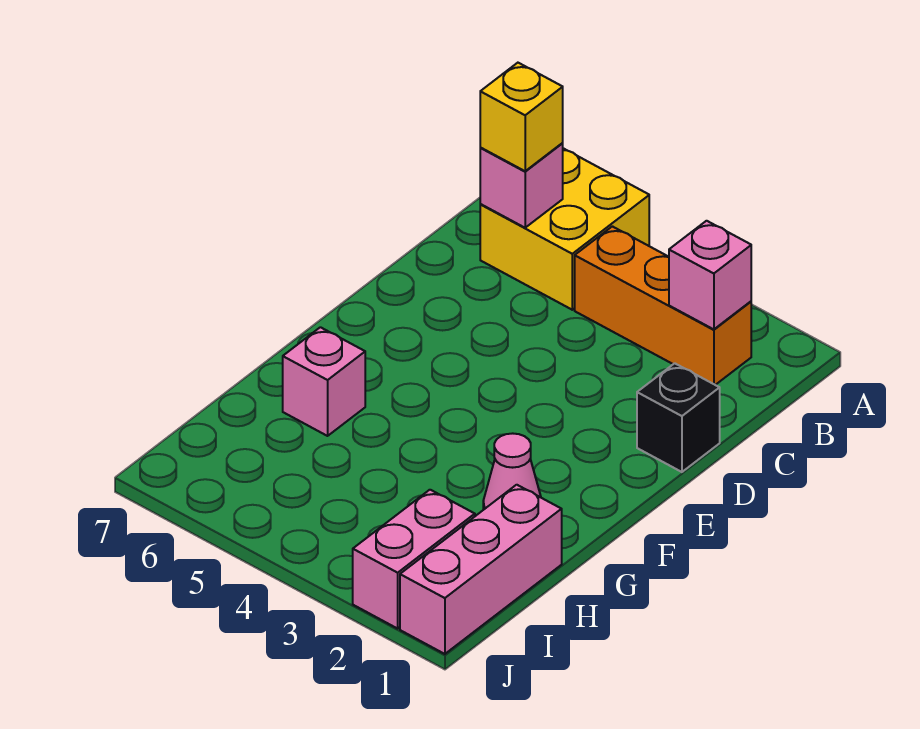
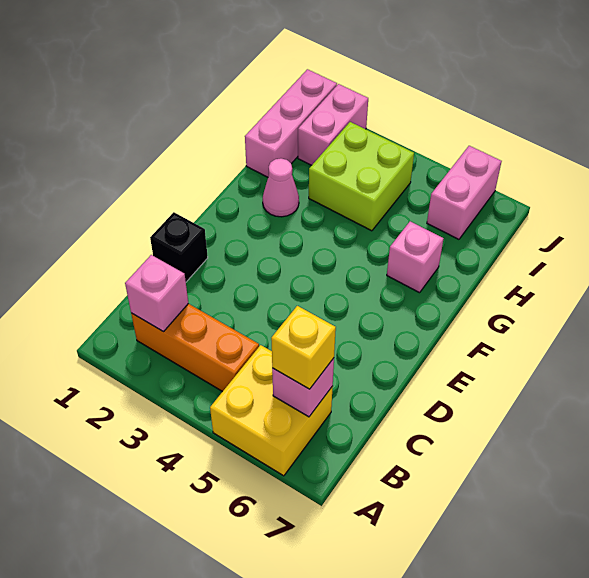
none -> lime 2x2 brick [309,122,414,231]
none -> pink 1x2 brick [427,146,502,239]

